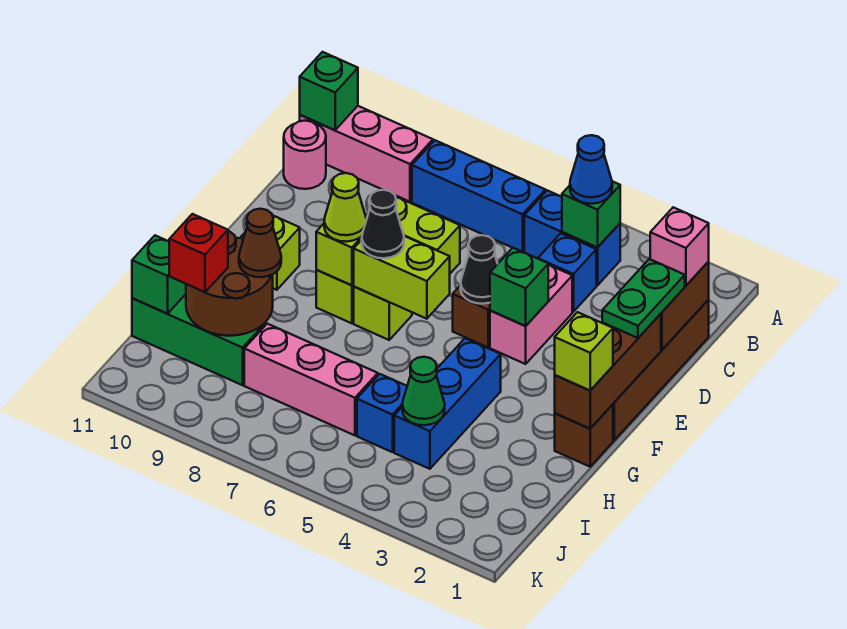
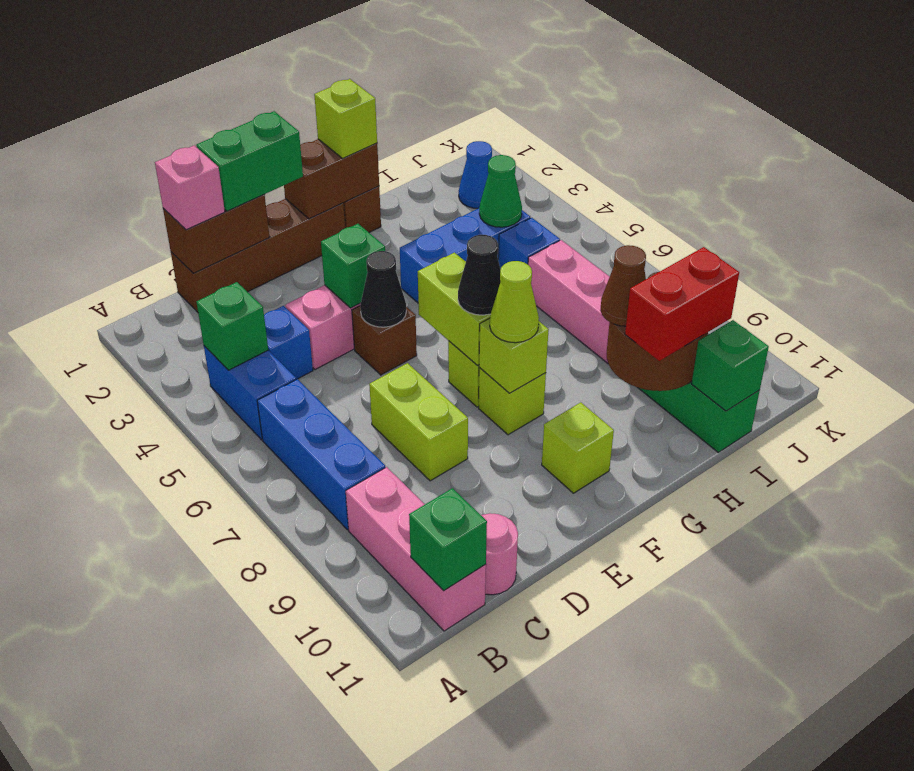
blue 1x1 cone [570,135,612,204] -> blue 1x1 cone moved to [459,141,492,209]
green 1x2 plate [602,259,685,338] -> green 1x2 brick [196,111,303,211]
brown 1x3 brick [555,314,661,428] -> brown 1x2 brick [284,139,379,219]
red 1x1 brick [169,214,228,292] -> red 1x2 brick [625,247,739,361]

